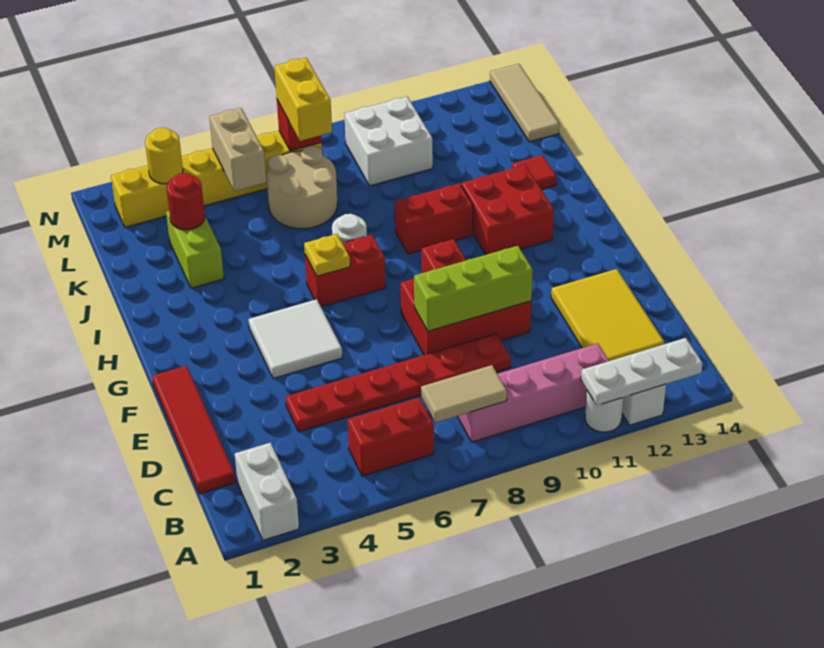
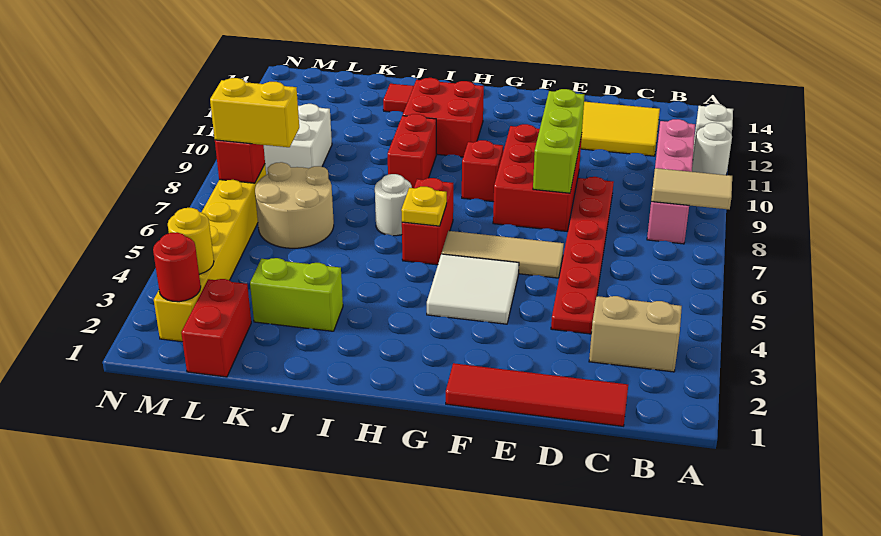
white 1x2 brick [235,443,299,540] -> none
white 1x3 plate [581,338,703,405] -> none
red 1x2 brick [348,398,434,476] -> red 1x2 brick moved to [181,279,251,377]
tan 1x2 tile [421,365,507,423] -> tan 1x2 tile turned to [651,168,732,209]
red 1x1 round brick [166,173,205,230] -> red 1x1 round brick moved to [153,232,201,302]
tan 1x2 brick [209,108,266,191] -> tan 1x2 brick moved to [589,296,682,372]
tan 1x3 tile [490,64,559,142] -> tan 1x3 tile moved to [442,231,564,278]

